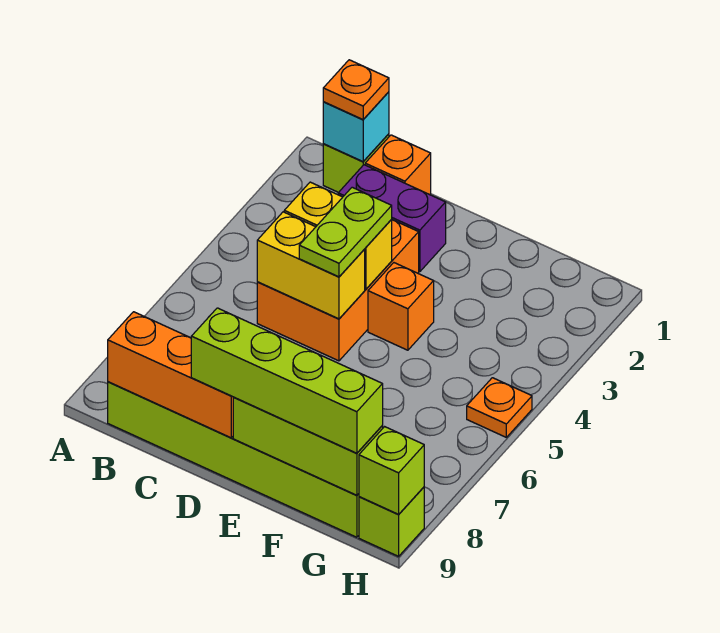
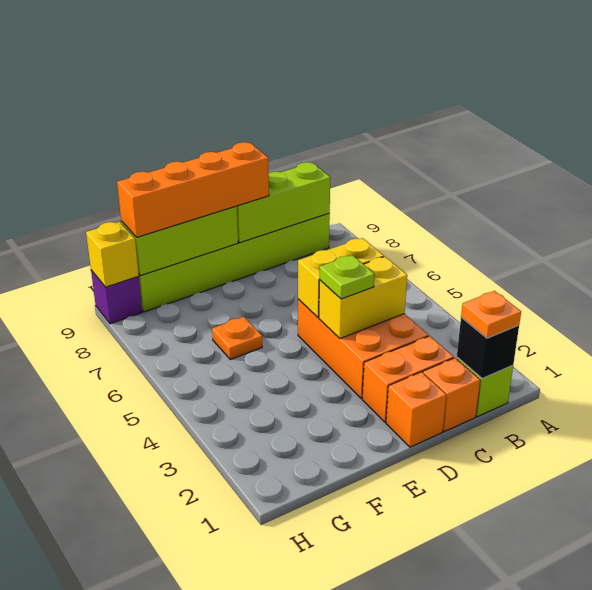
cyan 1x1 brick [323,92,389,161] -> black 1x1 brick [457,317,519,379]
orange 1x3 brick [108,312,233,438] -> lime 1x3 brick [237,162,330,243]
purple 1x2 brick [338,165,446,272] -> orange 1x2 brick [362,336,454,422]
lime 1x2 plate [299,187,392,277] -> lime 1x1 plate [320,255,374,299]
lime 1x4 brick [191,308,383,453] -> orange 1x4 brick [117,142,269,237]
orange 1x1 brick [368,263,434,350] -> orange 1x1 brick moved to [386,372,446,447]
orange 1x1 plate [467,378,532,437] -> orange 1x1 plate moved to [212,317,262,360]
lime 1x1 brick [359,487,424,556] -> purple 1x1 brick [91,270,142,324]
lime 1x1 brick [359,427,424,514] -> yellow 1x1 brick [86,222,139,287]

